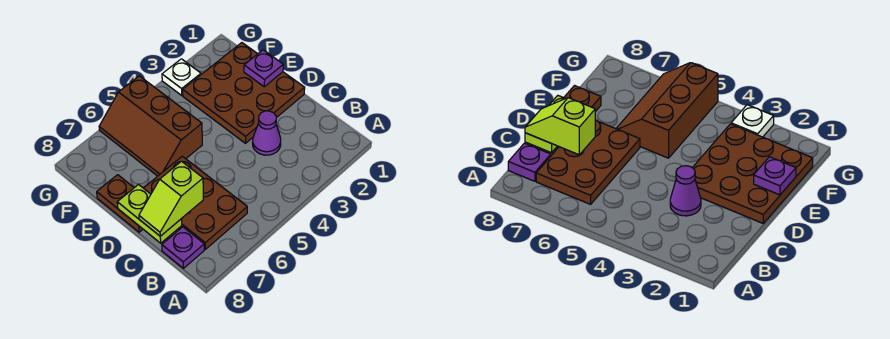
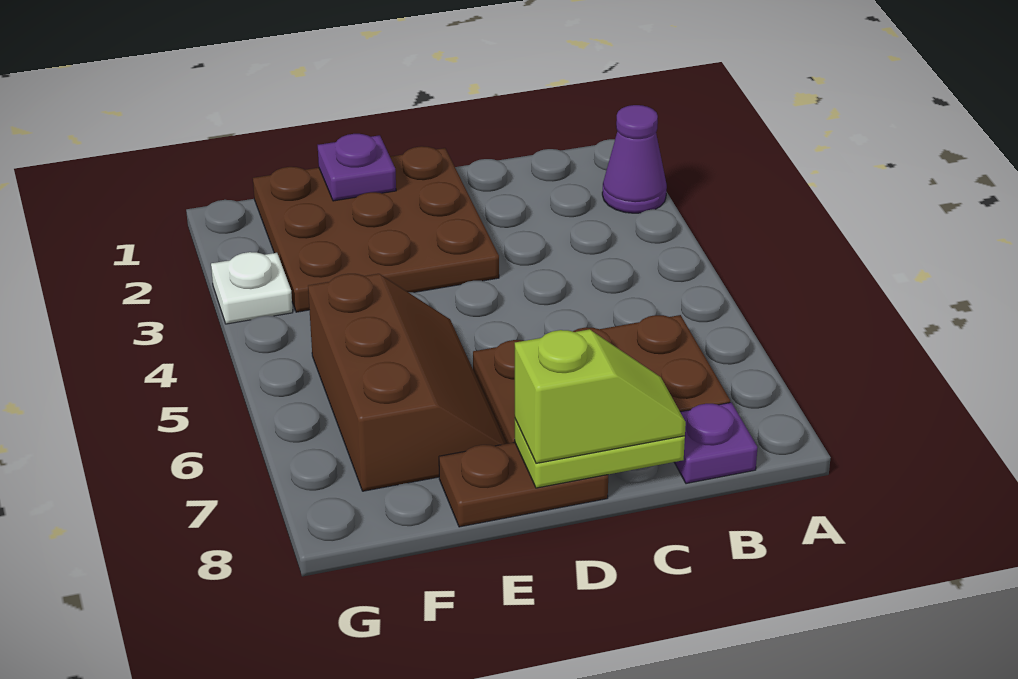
purple 1x1 cone [253,111,281,155] -> purple 1x1 cone moved to [602,105,667,213]
lime 1x2 slope [139,161,203,236] -> lime 1x2 slope turned to [515,329,686,463]
brown 2x3 slope [99,76,202,176] -> brown 2x3 slope turned to [308,274,507,491]

